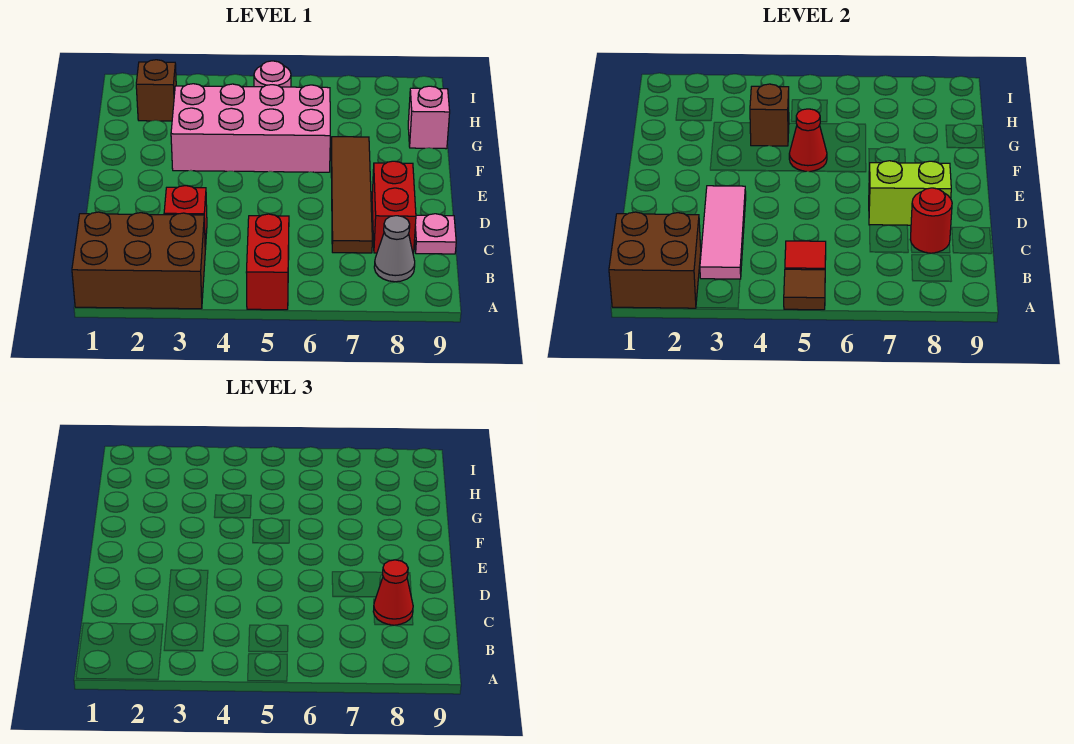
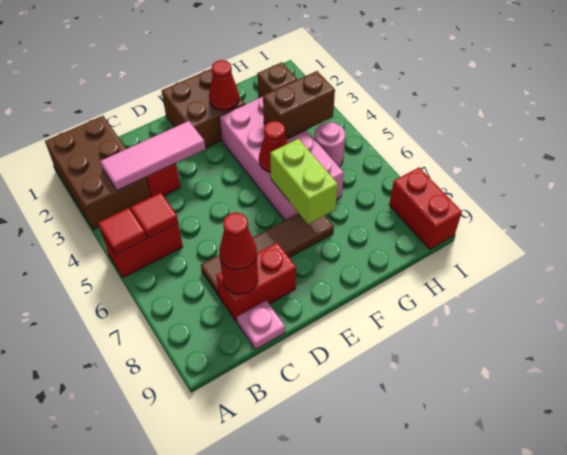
brown 2x2 brick [609,212,701,308] -> brown 2x2 brick moved to [162,68,245,148]
brown 1x1 tile [784,269,825,310] -> red 1x1 tile [98,208,146,255]
grey 1x1 cone [374,216,415,282] -> none
lime 1x2 brick [869,161,951,225] -> lime 1x2 brick moved to [270,139,338,224]
none -> red 1x1 cone [209,60,239,111]
brown 1x1 brick [750,84,789,146] -> brown 1x2 brick [263,71,335,139]
pink 1x1 brick [408,86,450,149] -> none
none -> red 1x2 brick [389,167,462,249]

